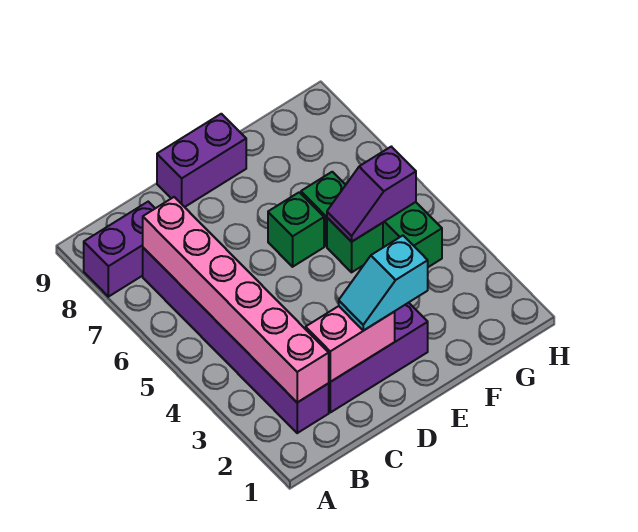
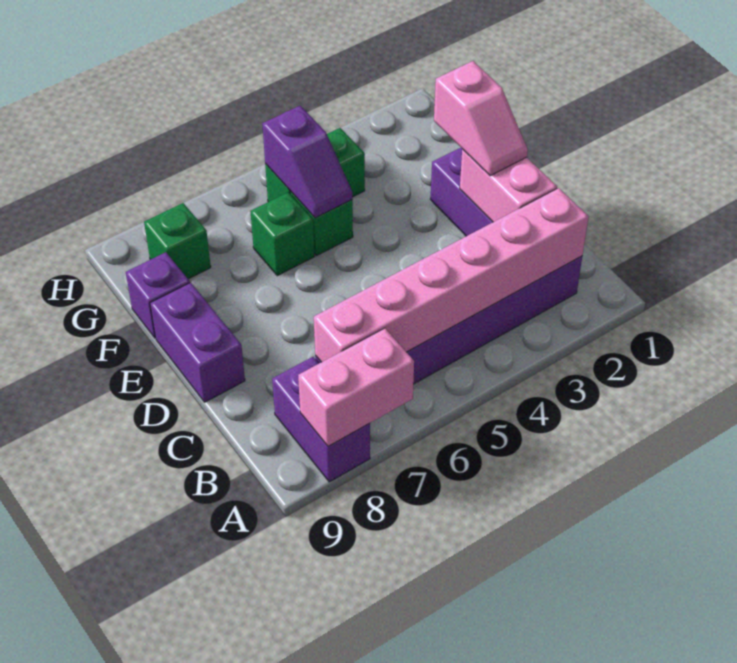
none -> pink 1x2 brick [298,328,414,446]
cyan 1x2 slope [339,236,428,331] -> pink 1x2 slope [434,61,528,176]
green 1x1 brick [268,192,324,267] -> green 1x1 brick moved to [144,203,211,279]
none -> purple 1x1 brick [126,252,190,338]

